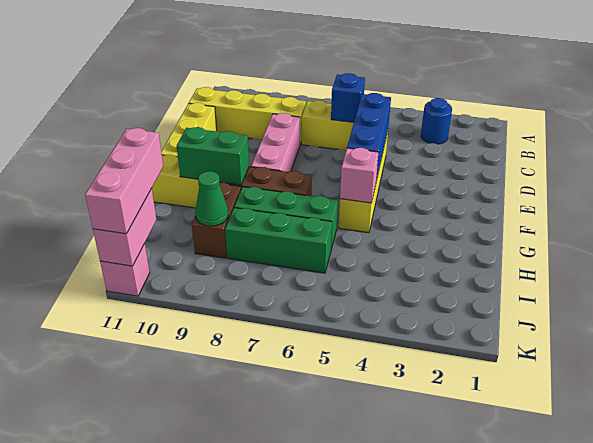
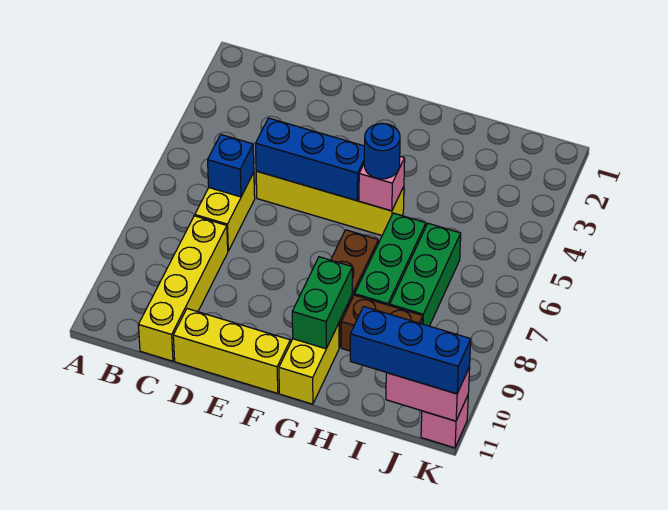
blue 1x1 round brick [421,98,452,144] -> blue 1x1 round brick moved to [364,123,400,179]
pink 1x3 brick [251,113,300,172] -> none
green 1x1 cone [195,171,228,226] -> none
pink 1x3 brick [85,128,163,234] -> blue 1x3 brick [350,307,471,394]

